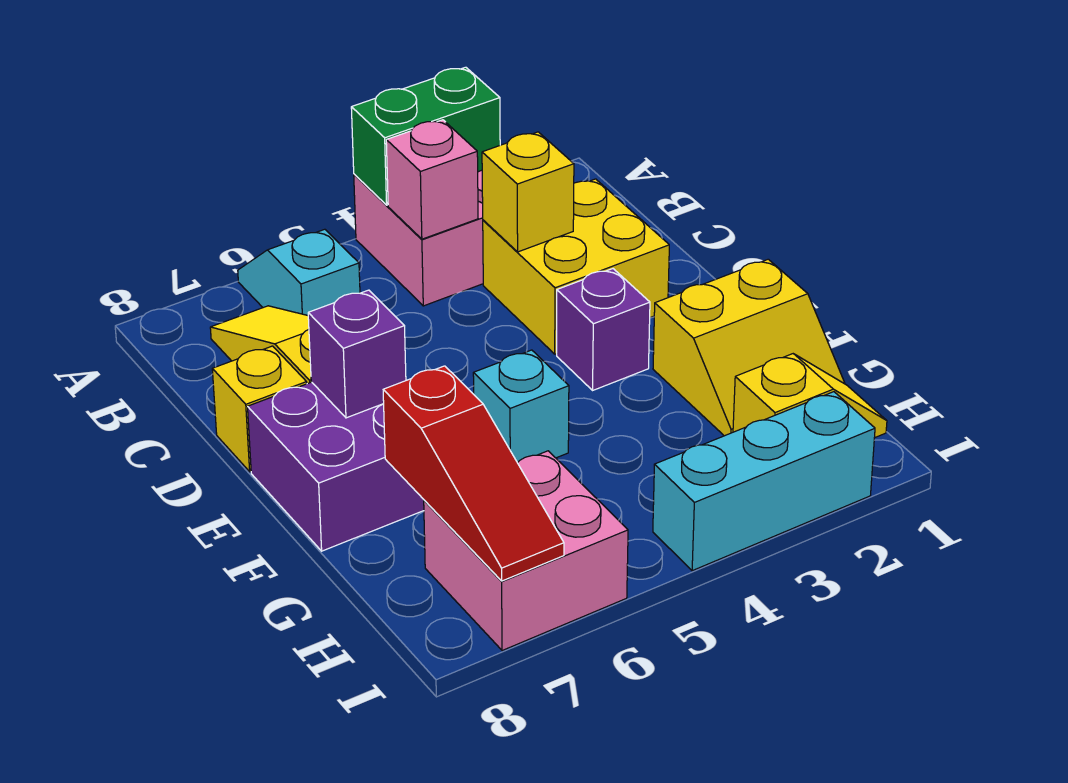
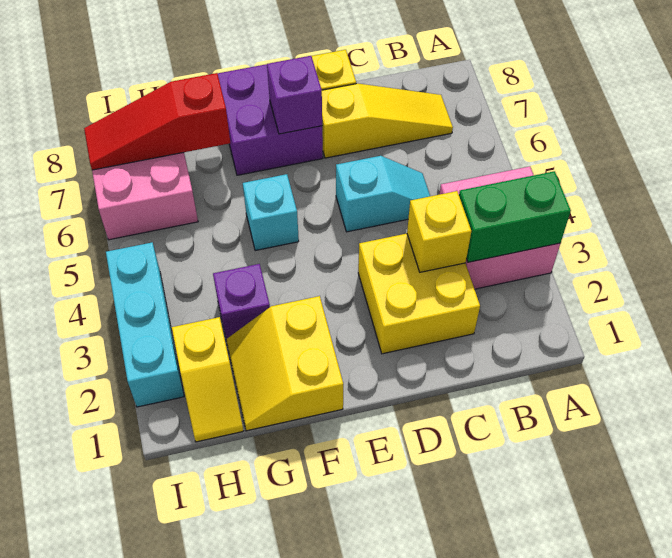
green 1x2 brick [351,67,500,205] -> green 1x2 brick turned to [459,171,571,262]
cyan 1x2 slope [238,229,360,315] -> cyan 1x2 slope moved to [336,156,430,232]
pink 1x1 brick [386,120,478,239] -> none
purple 1x1 brick [557,269,650,390] -> purple 1x1 brick moved to [213,264,270,339]

